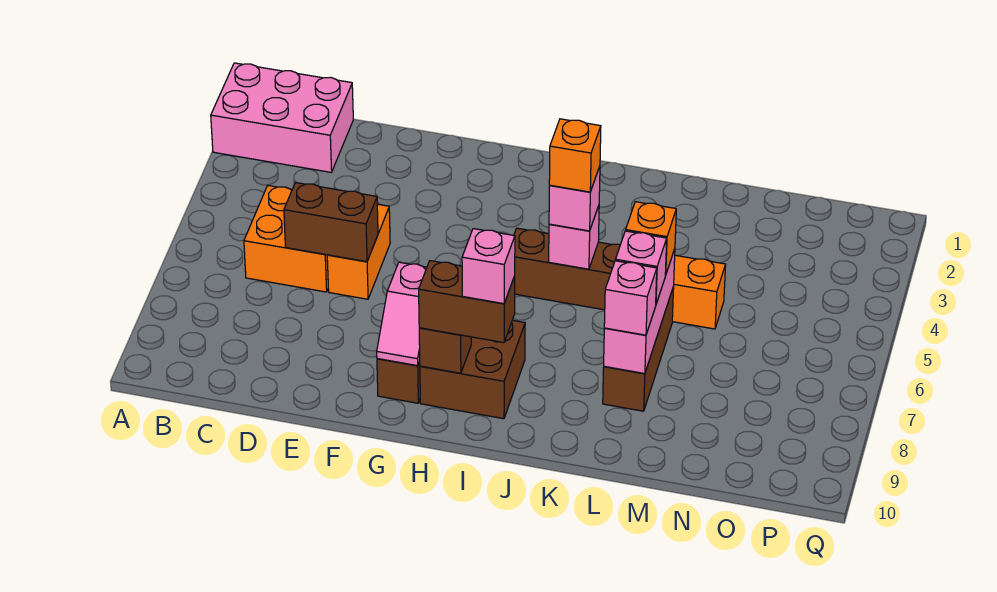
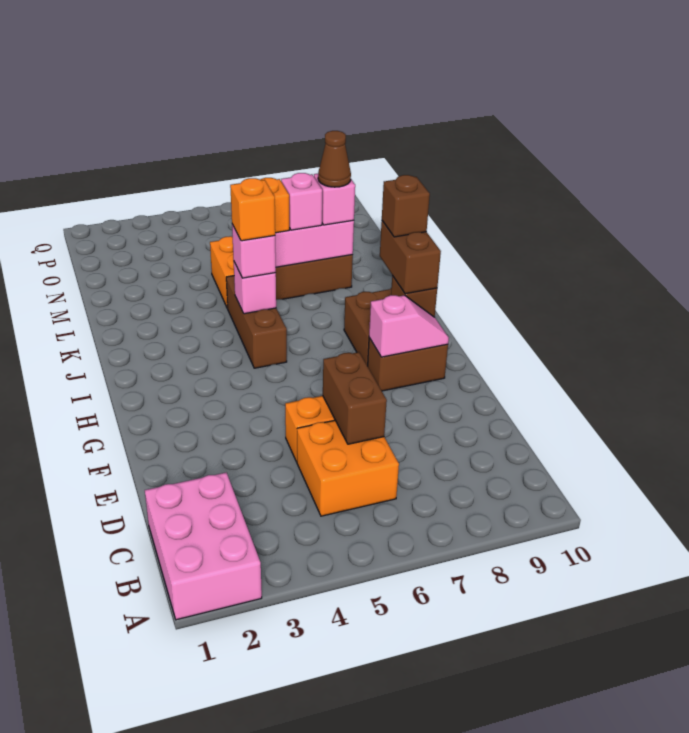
pink 1x1 brick [462,229,515,304] -> brown 1x1 brick [382,175,430,237]
none -> brown 1x1 cone [318,131,351,187]

